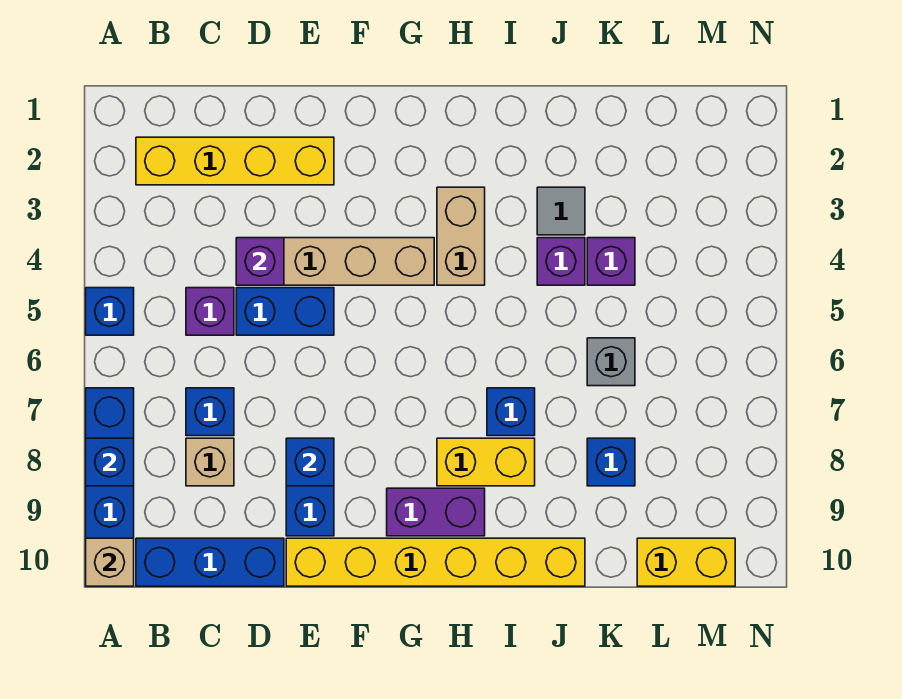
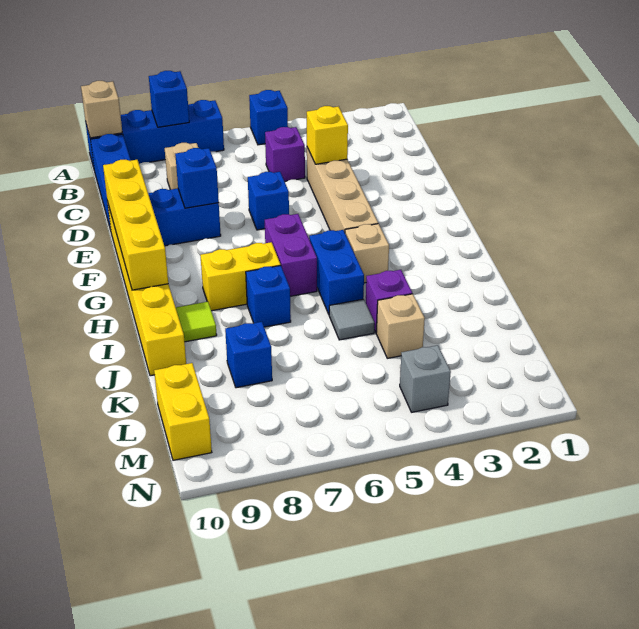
yellow 1x4 brick [136,137,334,185] -> yellow 1x4 brick moved to [103,160,168,290]
blue 1x1 brick [186,388,234,436] -> blue 1x1 brick moved to [248,172,289,230]
purple 1x1 brick [236,238,284,285] -> yellow 1x1 brick [307,106,348,164]
blue 1x2 brick [236,288,334,335] -> blue 1x2 brick moved to [309,230,364,314]
purple 1x2 brick [387,488,485,536] -> purple 1x2 brick moved to [265,214,317,296]
tan 1x2 brick [437,187,485,285] -> tan 1x1 brick [345,224,389,283]
yellow 1x2 brick [437,438,535,486] -> yellow 1x2 brick turned to [200,242,281,311]
none -> lime 1x1 tile [176,302,217,342]
grey 1x1 tile [537,187,585,235] -> grey 1x1 tile moved to [329,299,374,340]
purple 1x1 brick [587,238,635,285] -> tan 1x1 brick [376,294,425,358]
grey 1x1 brick [587,338,635,386] -> grey 1x1 brick moved to [400,345,451,412]

